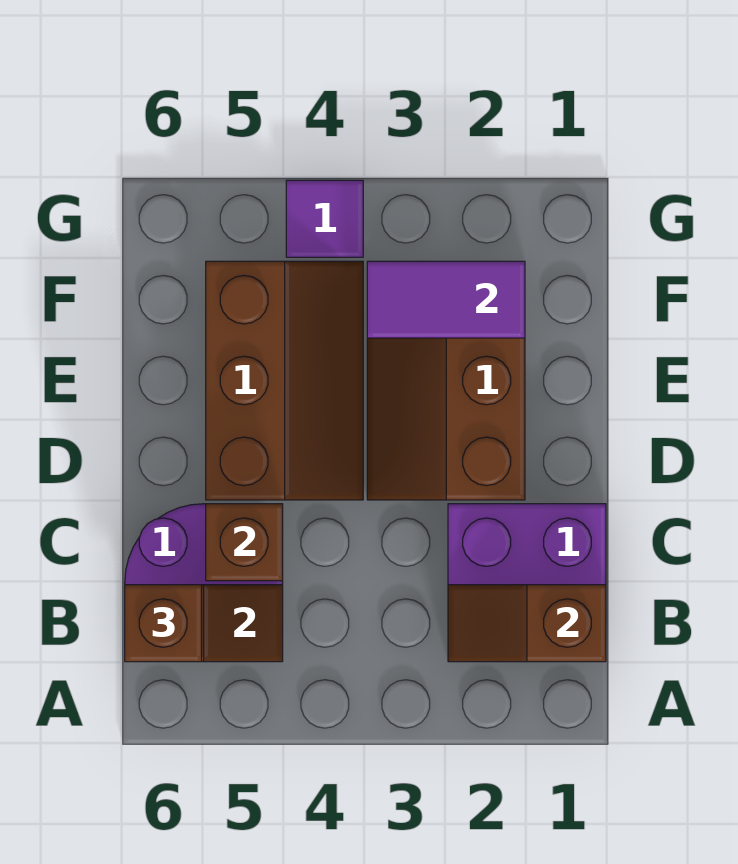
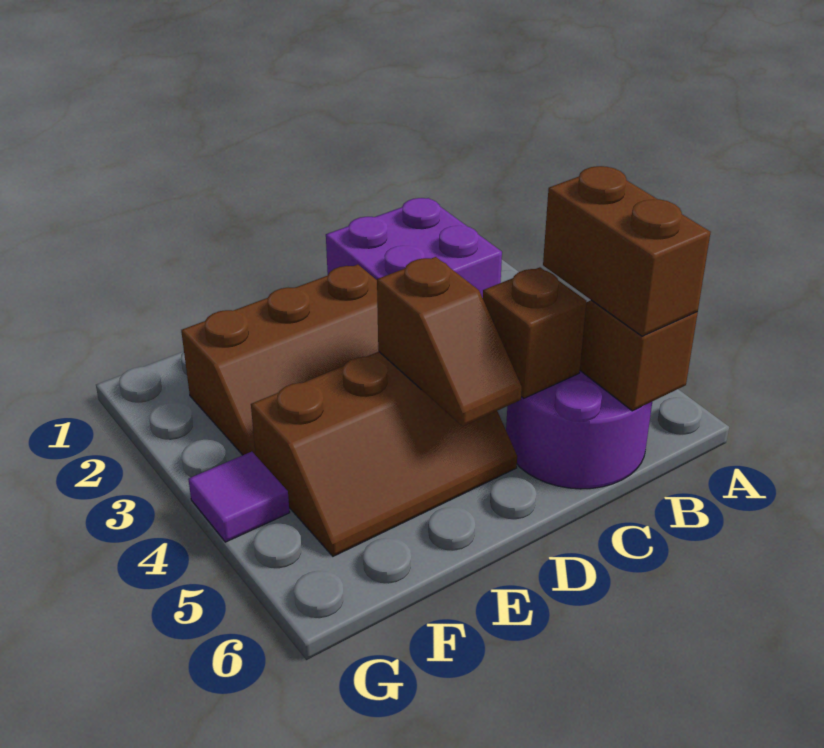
brown 1x2 slope [448,585,606,662] -> brown 1x2 slope moved to [377,257,522,426]
brown 1x1 brick [125,585,202,662] -> brown 1x2 brick [543,166,711,336]
brown 2x3 slope [206,261,363,500] -> brown 2x3 slope turned to [251,352,517,556]
purple 1x2 tile [367,261,525,338] -> none

